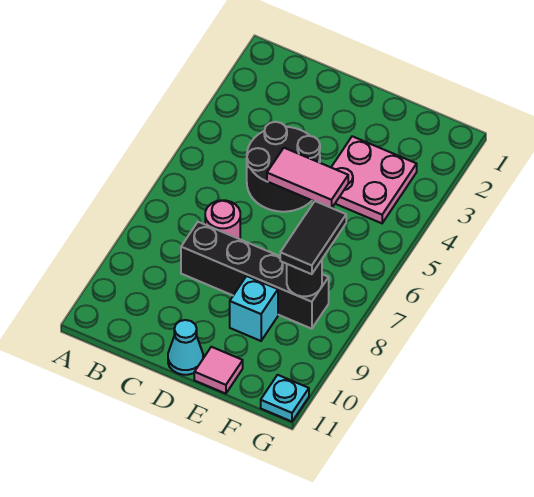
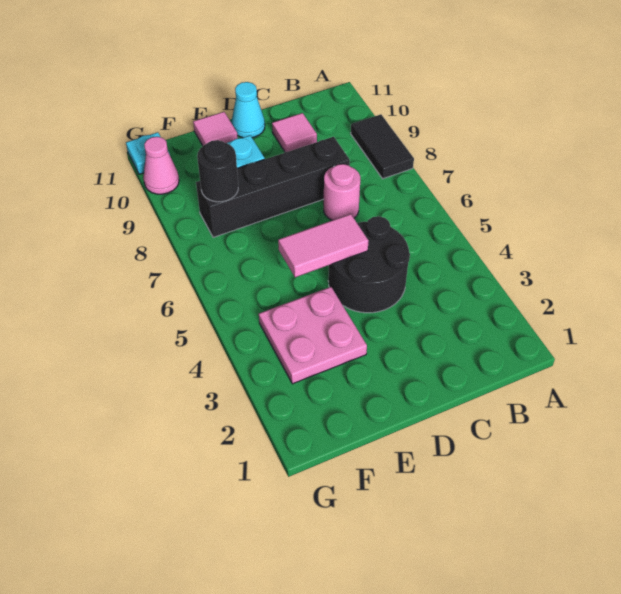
none -> pink 1x1 tile [272,113,317,152]
black 1x2 tile [280,201,346,274] -> black 1x2 tile moved to [351,114,414,179]
none -> pink 1x1 cone [143,137,179,194]

